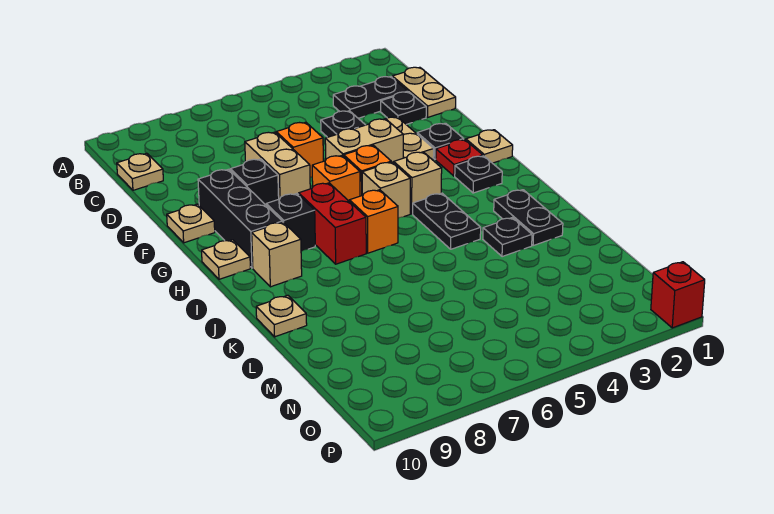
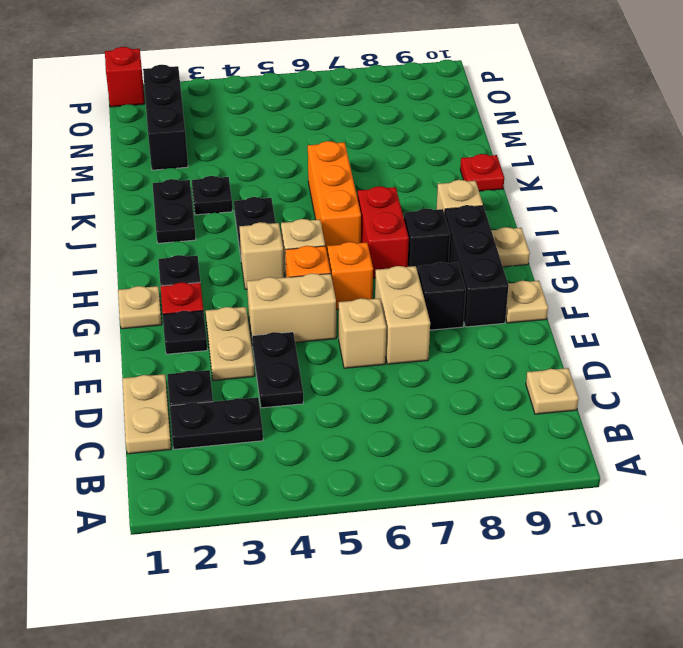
orange 1x1 brick [276,122,323,178] -> tan 1x1 brick [339,298,386,368]
orange 1x1 brick [349,190,398,253] -> orange 1x3 brick [308,141,361,255]
tan 1x1 plate [256,295,307,337] -> red 1x1 plate [460,154,504,191]
none -> black 1x3 brick [143,65,188,170]

